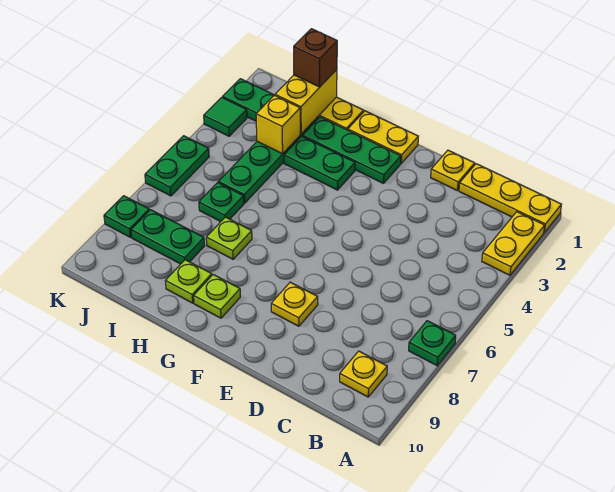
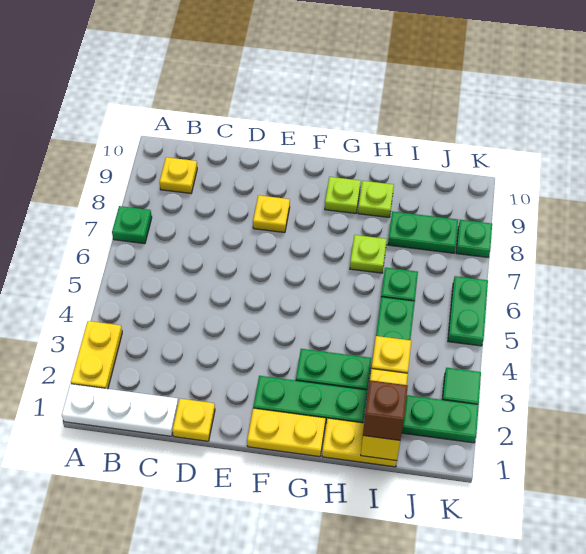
yellow 1x3 plate [459,164,561,232] -> white 1x3 plate [62,384,178,436]

